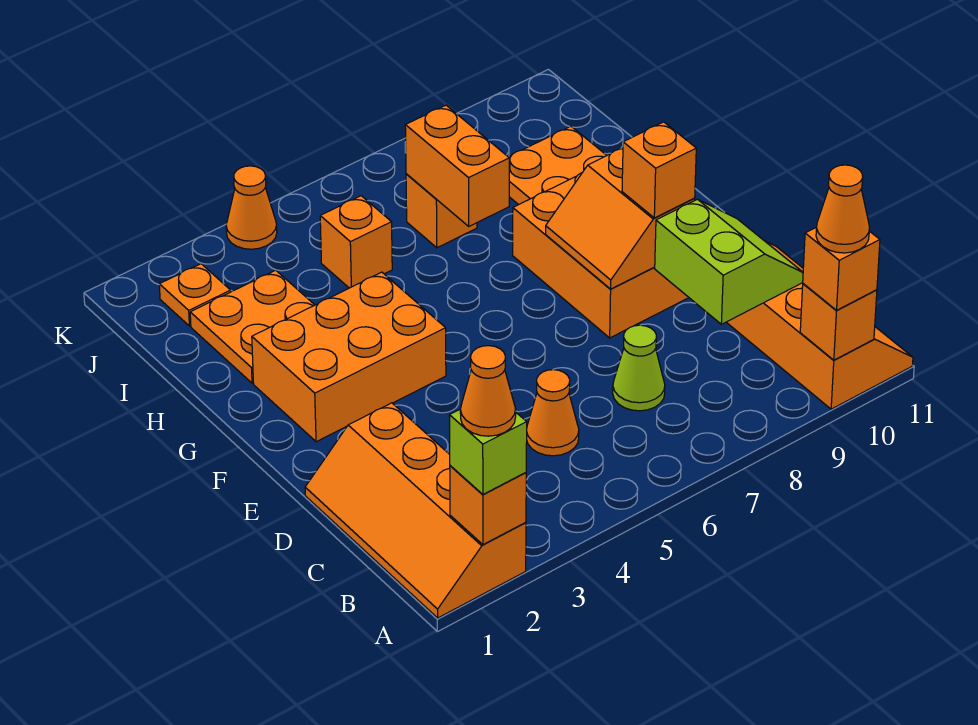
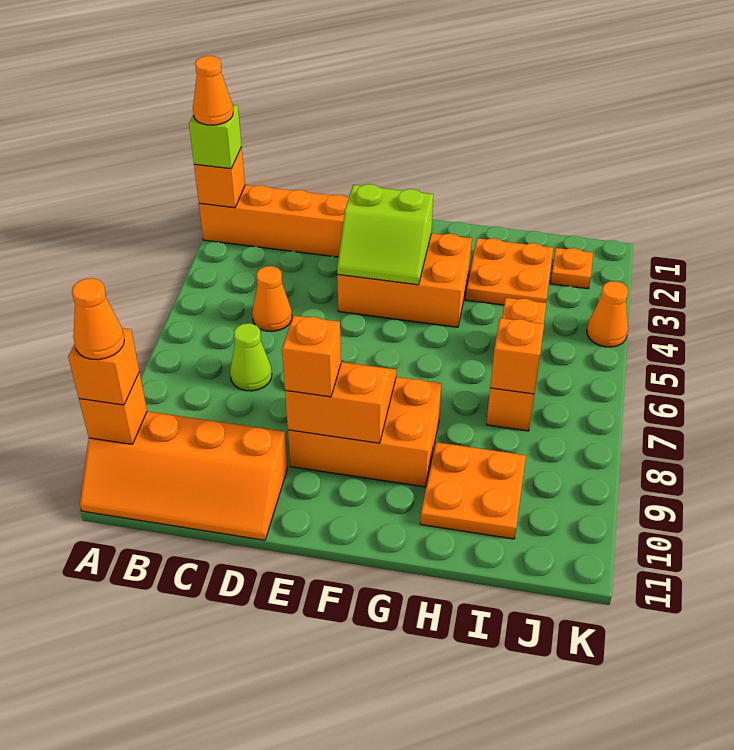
lime 2x2 slope [655,199,803,324] -> lime 2x2 slope moved to [337,184,433,285]
orange 2x3 brick [252,272,446,442] -> orange 2x3 brick turned to [337,233,472,327]
orange 1x2 brick [405,105,509,226] -> orange 1x1 brick [490,318,544,394]

